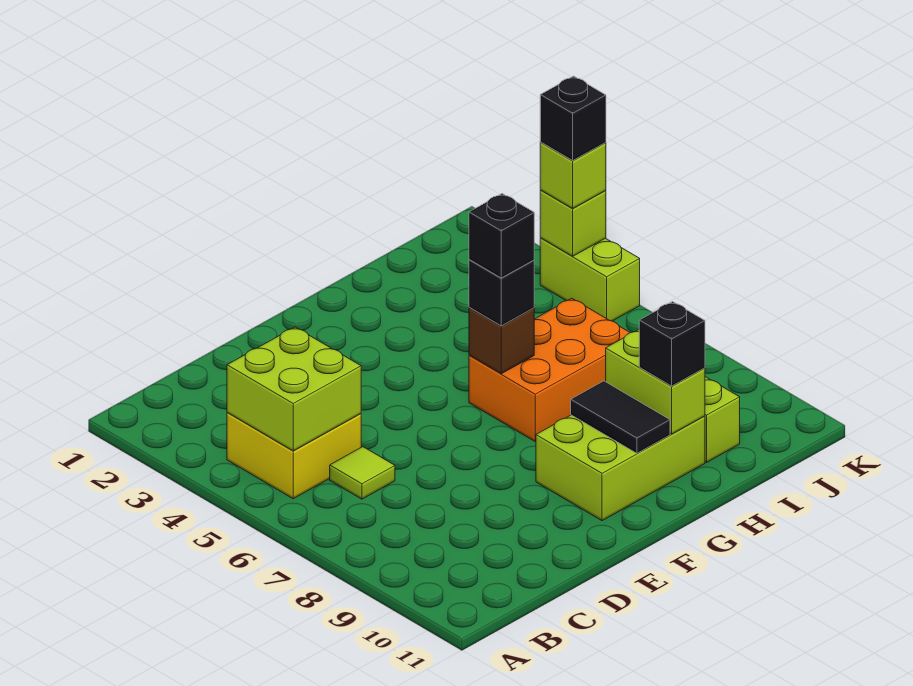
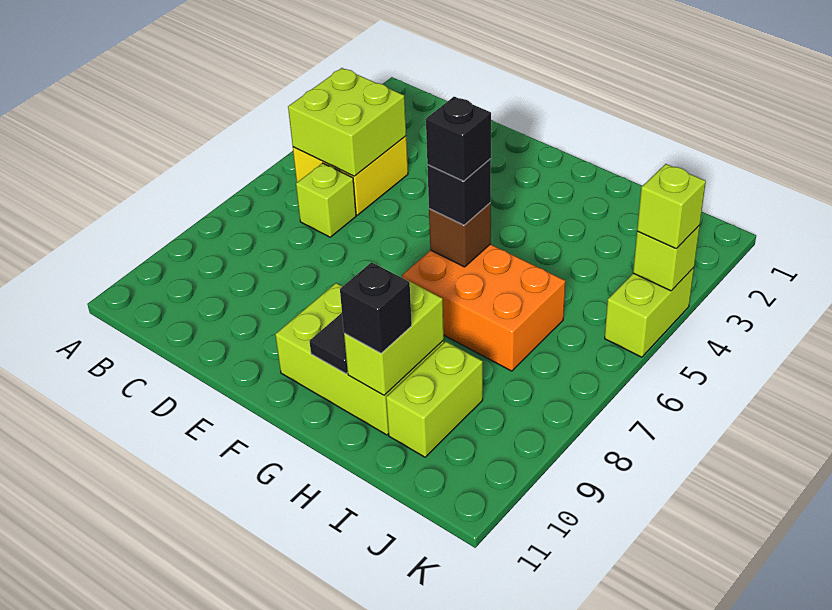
lime 1x1 tile [330,447,395,499] -> lime 1x1 brick [296,163,356,237]
black 1x1 brick [540,76,606,160] -> none

